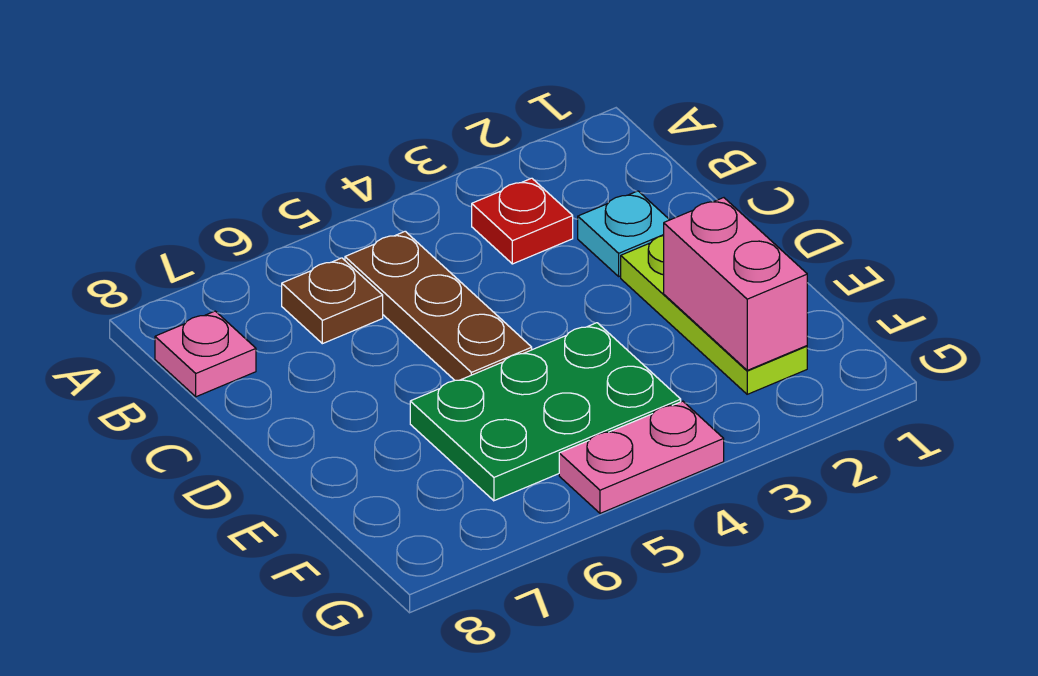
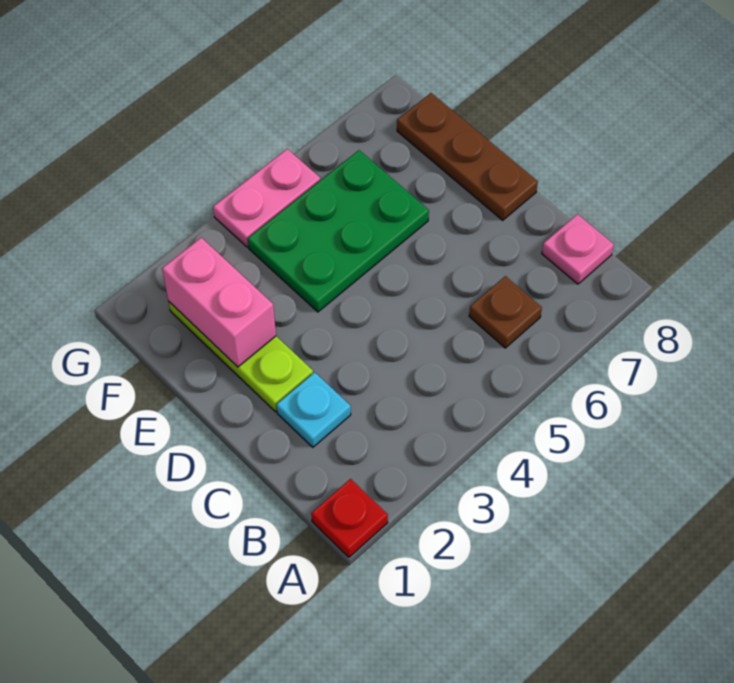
red 1x1 plate [472,178,573,264] -> red 1x1 plate moved to [311,479,388,557]
brown 1x3 plate [345,231,532,380] -> brown 1x3 plate moved to [397,93,538,220]

